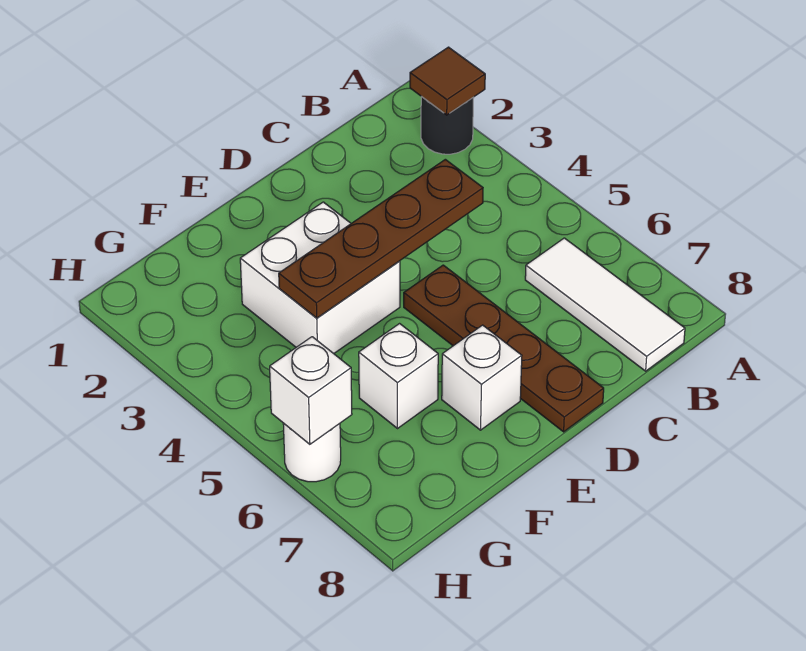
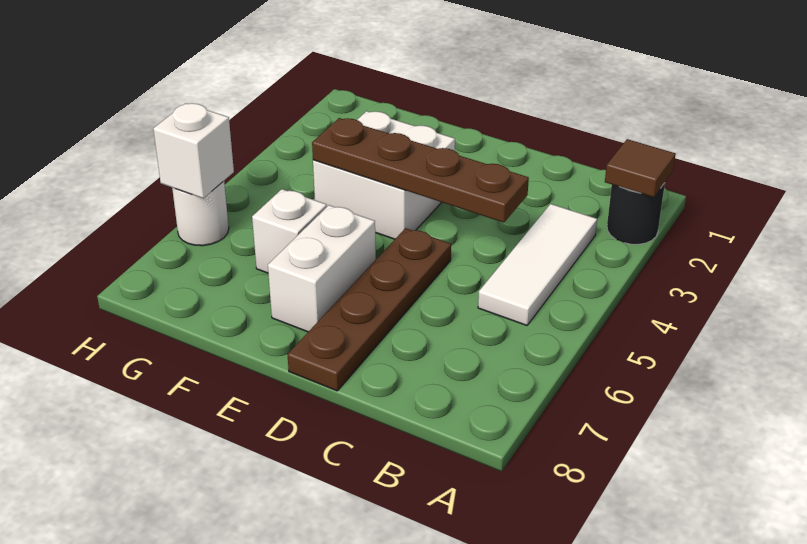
white 1x3 tile [525,238,685,371] -> white 1x3 tile moved to [478,204,597,326]
white 1x1 brick [442,325,522,430] -> white 1x2 brick [268,205,376,332]

